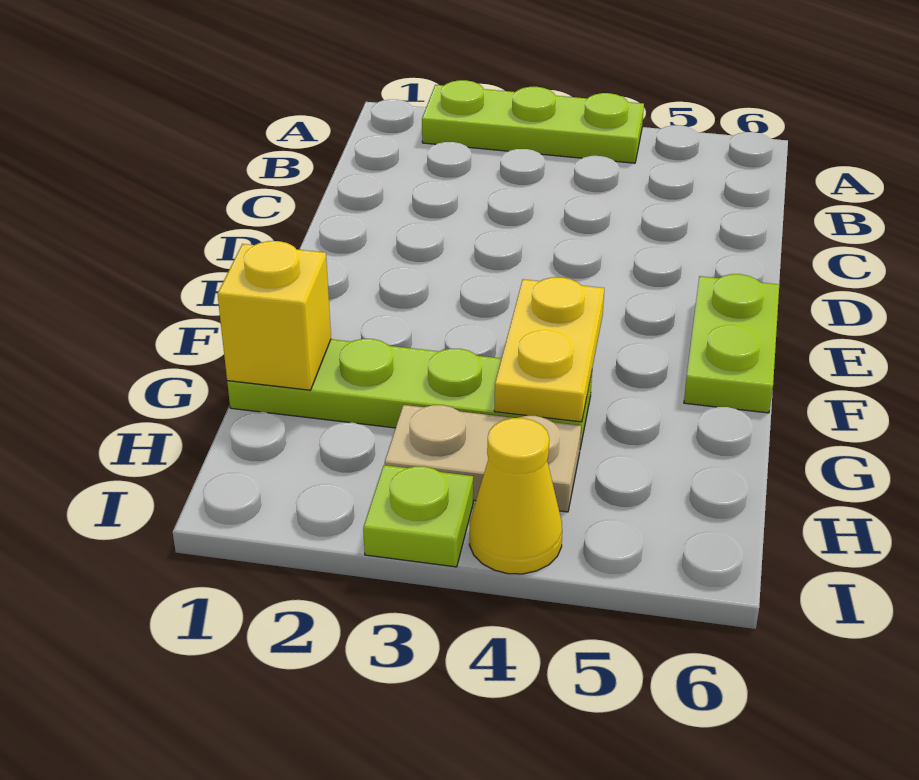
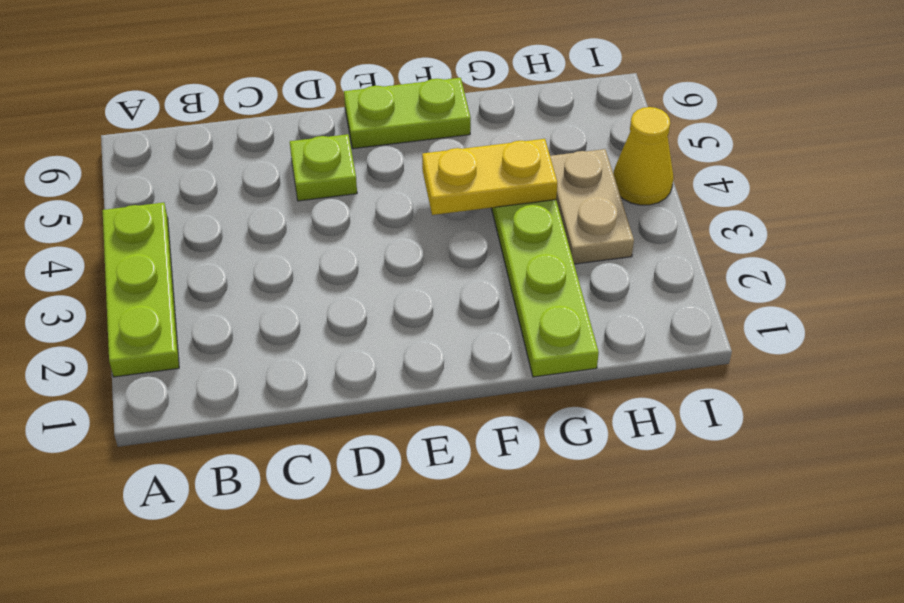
yellow 1x1 brick [218,241,331,390] -> none
lime 1x1 plate [363,465,473,567] -> lime 1x1 plate moved to [290,134,357,201]

